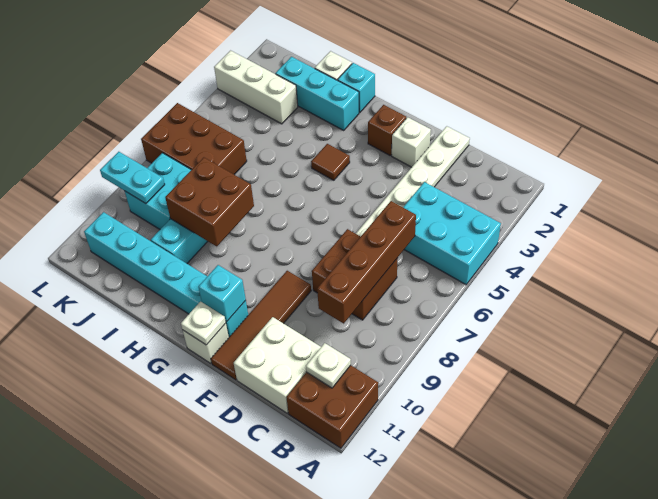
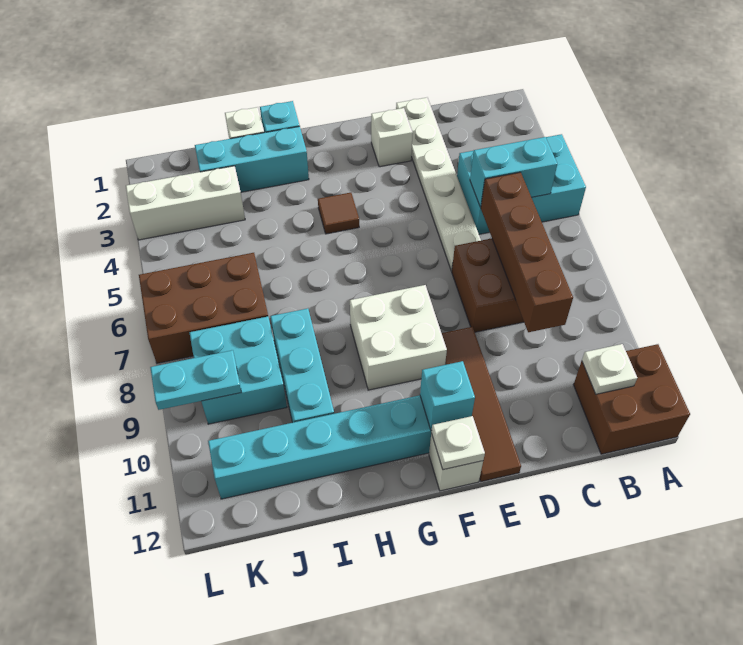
none -> cyan 1x2 brick [470,137,557,207]
white 2x2 brick [234,317,321,413] -> white 2x2 brick moved to [350,285,447,390]
brown 1x1 brick [368,105,406,155] -> none
brown 2x2 brick [165,157,254,246] -> none

